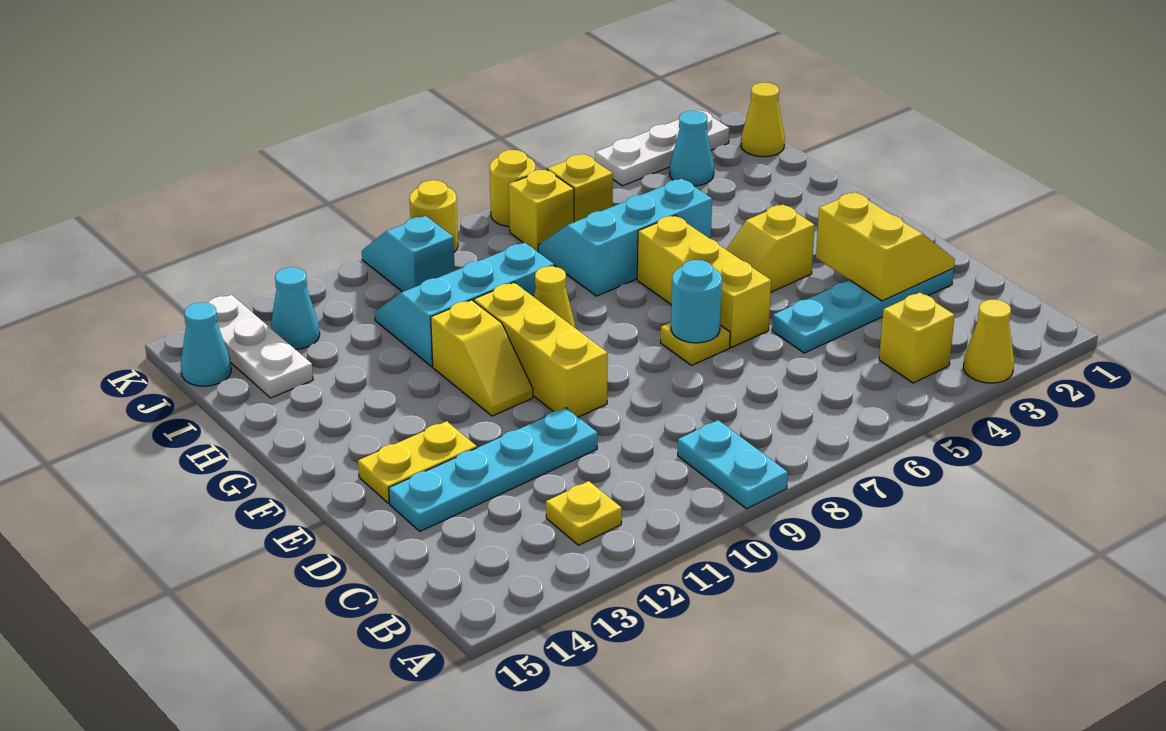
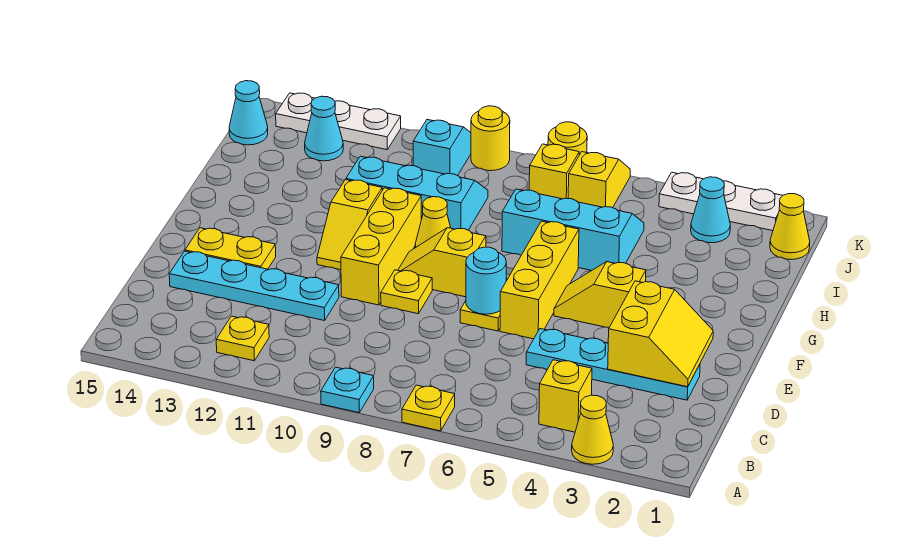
none -> yellow 1x1 plate [402,385,455,431]
cyan 1x2 plate [678,420,788,509] -> cyan 1x1 plate [321,367,374,413]
none -> yellow 1x1 plate [381,270,432,314]
none -> yellow 1x2 slope [398,228,486,297]
white 1x3 plate [208,295,313,398] -> white 1x3 plate turned to [276,93,401,150]

